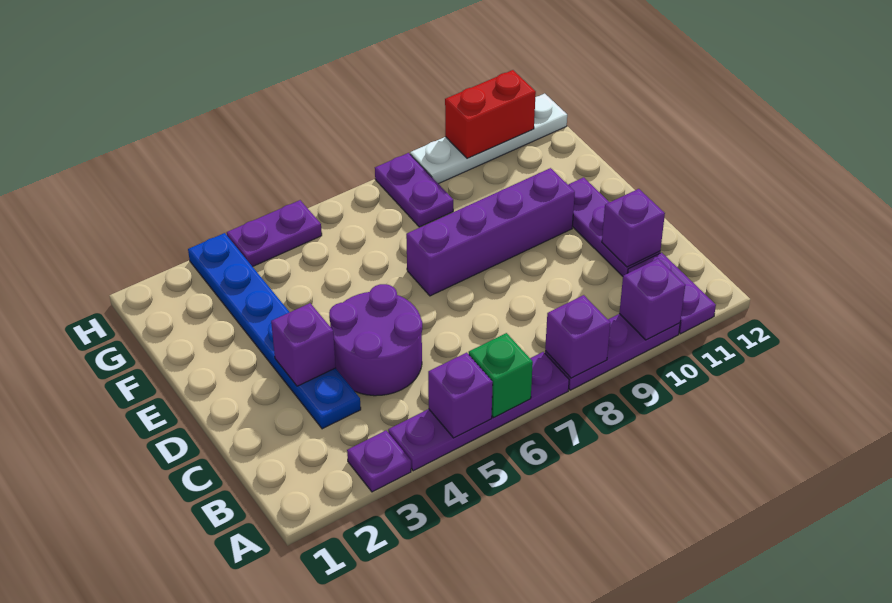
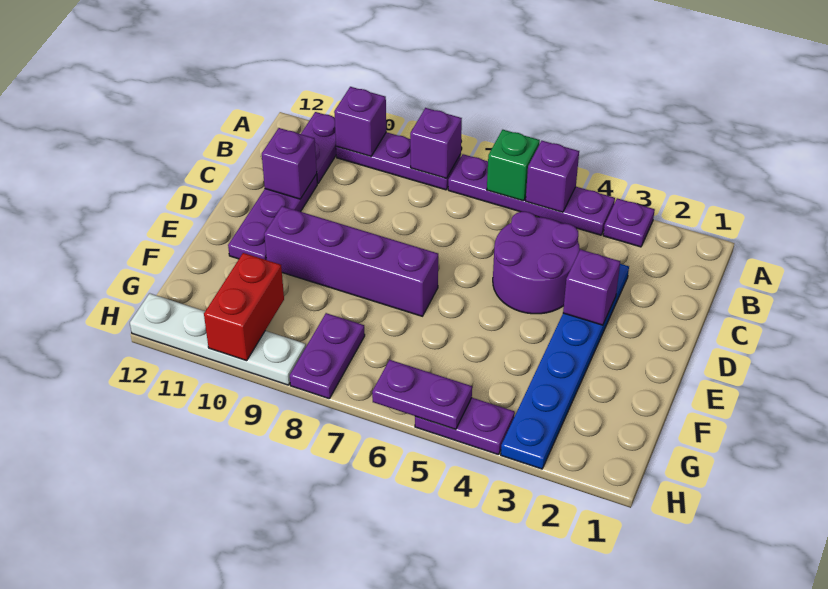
none -> purple 1x2 plate [372,360,472,430]
red 1x2 brick [445,70,536,159] -> red 1x2 brick turned to [204,253,284,361]

